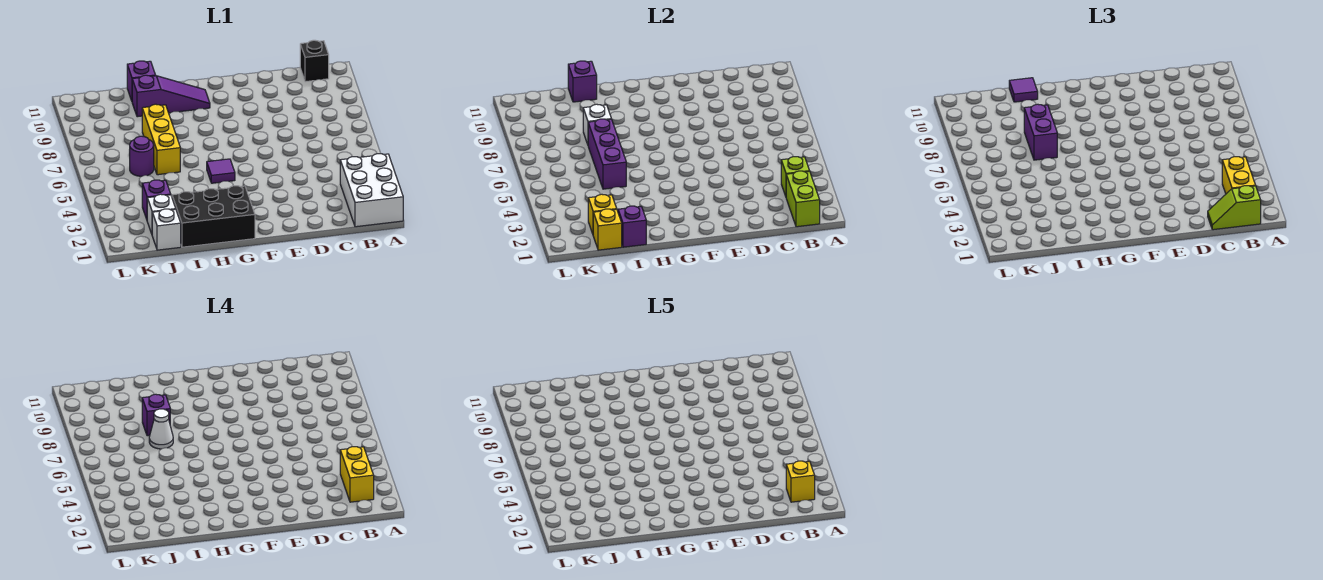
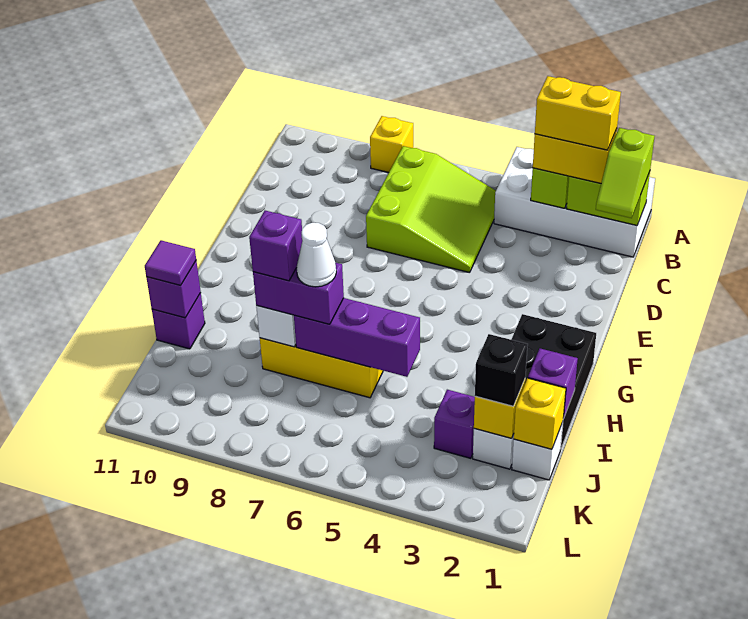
white 2x3 brick [340,154,403,227] -> white 2x4 brick [494,147,655,257]
yellow 1x1 brick [786,461,815,502] -> yellow 1x1 brick moved to [370,116,413,173]
none -> lime 3x3 slope [366,146,496,273]
black 1x1 brick [300,40,329,82] -> black 1x1 brick moved to [475,334,528,406]
purple 1x1 tile [207,159,235,183] -> none
purple 1x3 slope [132,75,210,117] -> none
purple 1x1 round brick [130,136,154,176] -> none

